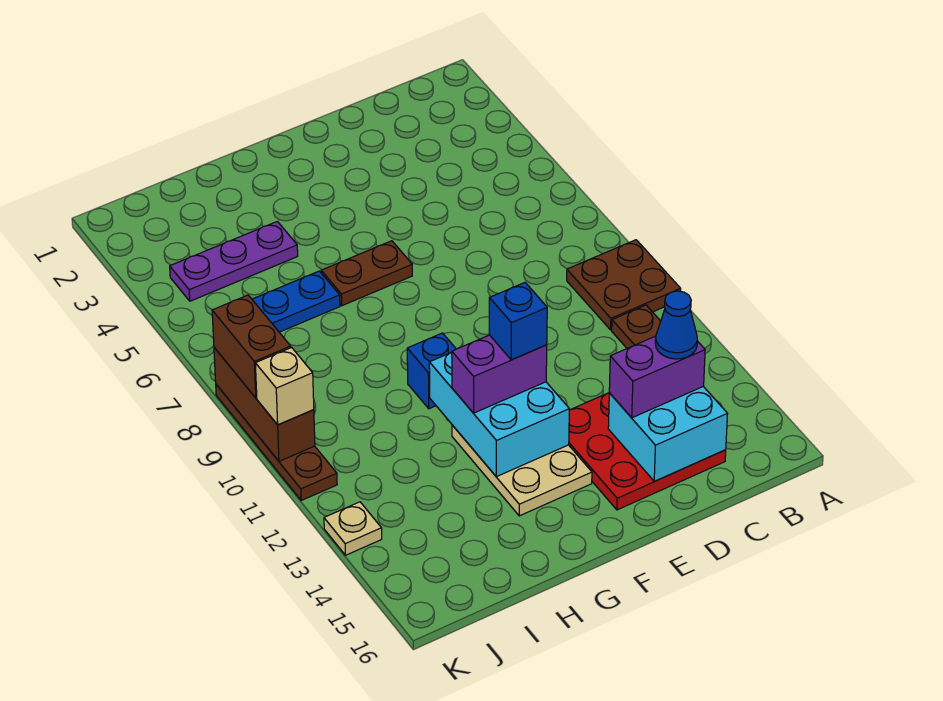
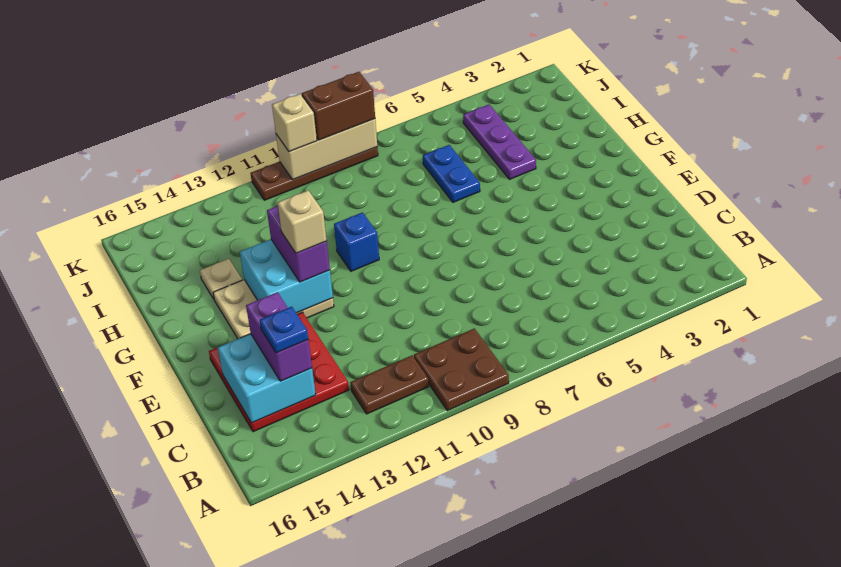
blue 1x1 cone [655,291,697,359] -> blue 1x1 plate [260,307,308,353]
brown 1x2 plate [321,241,412,306] -> none
cyan 2x3 brick [429,352,569,477] -> cyan 2x2 brick [240,239,333,313]
blue 1x1 brick [489,283,547,360] -> tan 1x1 brick [278,190,327,253]
brown 1x3 brick [214,348,315,461] -> tan 1x3 brick [276,119,377,180]
tan 1x1 plate [324,502,382,555] -> tan 1x1 plate moved to [200,259,242,299]

